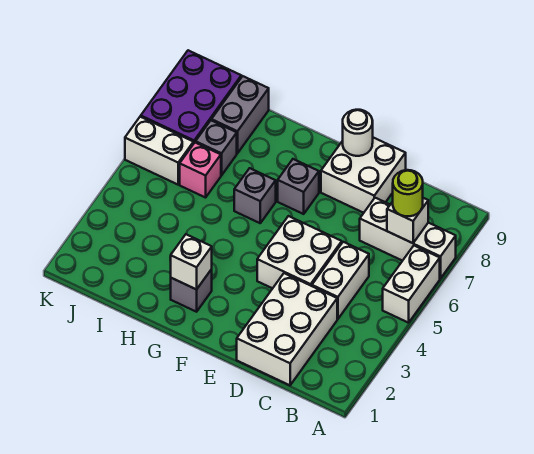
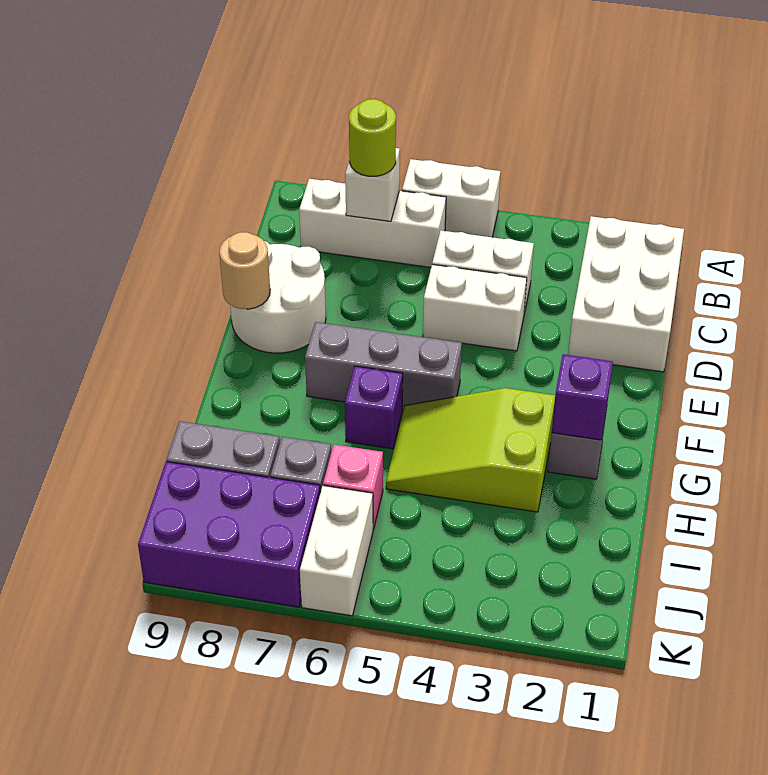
white 1x3 brick [360,198,456,278] -> white 1x3 brick turned to [299,179,446,267]
white 2x3 brick [237,273,337,385] -> white 2x3 brick turned to [568,216,684,372]
white 2x2 brick [257,216,342,288] -> white 1x2 brick [423,265,527,351]
white 2x2 brick [321,138,406,213] -> white 2x2 round brick [230,241,326,353]
white 1x1 round brick [343,110,373,156] -> tan 1x1 round brick [219,232,270,309]
grey 1x1 brick [278,159,319,214] -> grey 1x3 brick [305,322,462,411]
white 1x1 brick [170,234,212,290] -> purple 1x1 brick [552,354,613,440]
none -> lime 2x3 slope [386,388,555,512]
grey 1x1 brick [234,168,276,223] -> purple 1x1 brick [345,366,403,449]

